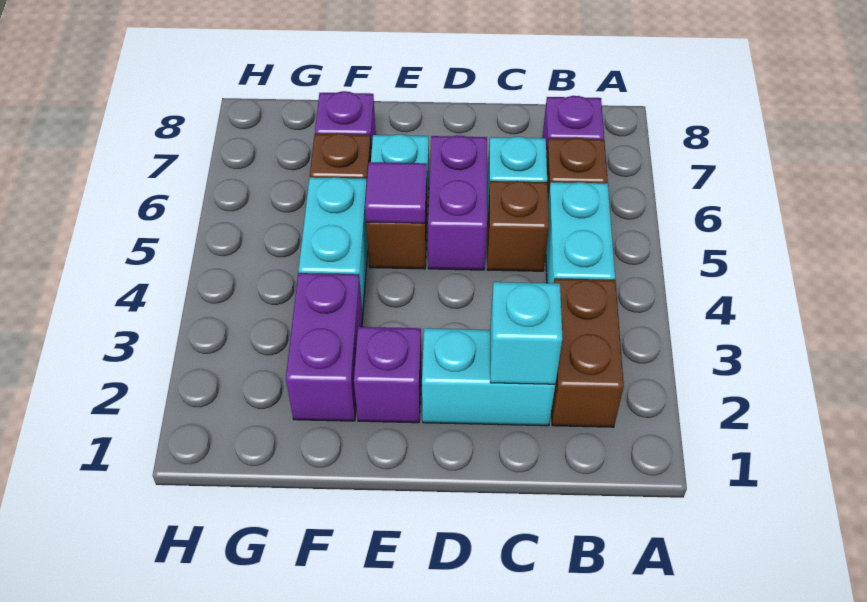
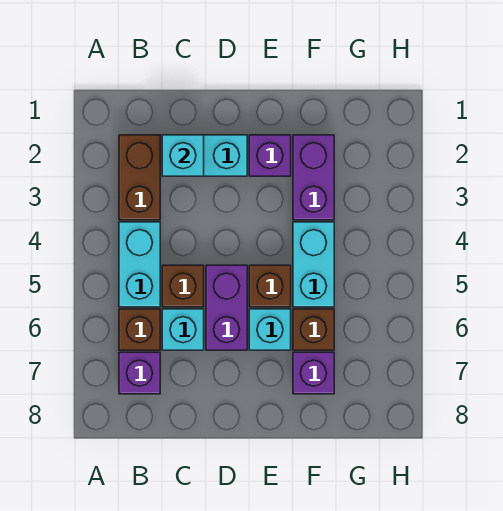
purple 1x1 tile [365,162,427,223] -> none

